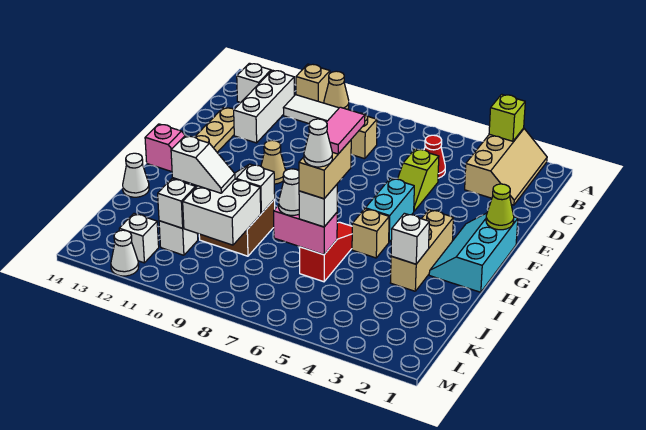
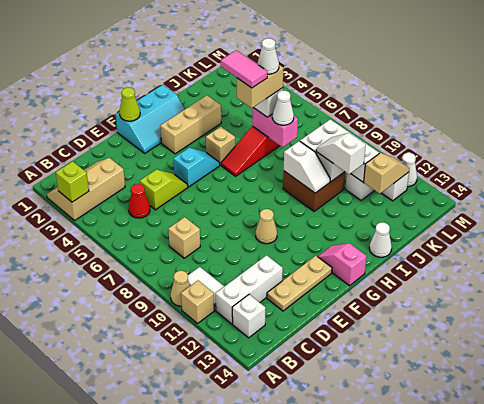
cyan 1x2 brick [365,178,414,242] -> cyan 1x2 slope [173,148,220,187]
pink 1x2 tile [326,107,365,154] -> pink 1x2 tile turned to [221,50,267,88]
white 1x1 brick [391,213,429,264] -> none
none -> tan 1x2 slope [364,153,409,194]

